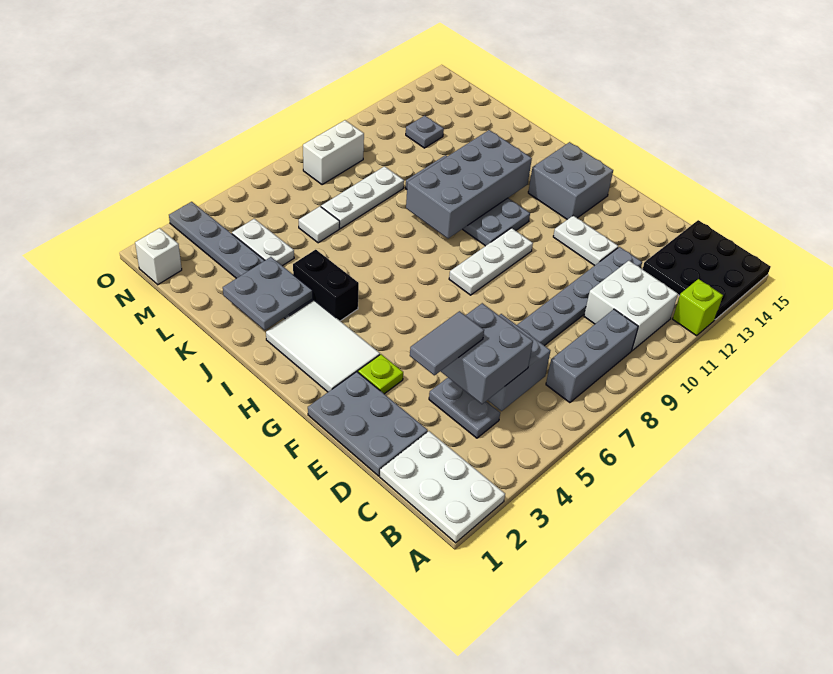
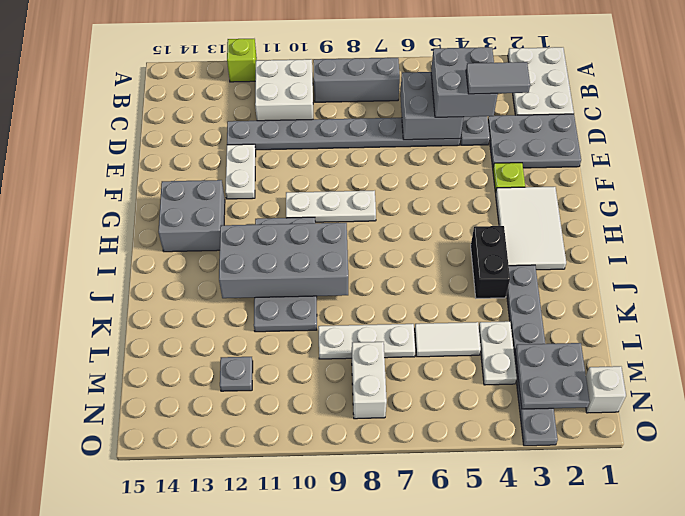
black 3x3 plate [643,220,771,319] -> none
grey 2x3 plate [308,372,428,476] -> grey 2x3 plate turned to [488,114,581,168]
grey 2x2 plate [223,257,313,330] -> grey 2x2 plate moved to [515,343,590,409]
white 1x1 tile [299,206,340,243] -> white 1x2 tile [415,322,481,357]
white 1x2 brick [303,120,364,185] -> white 1x2 brick turned to [352,342,387,419]

